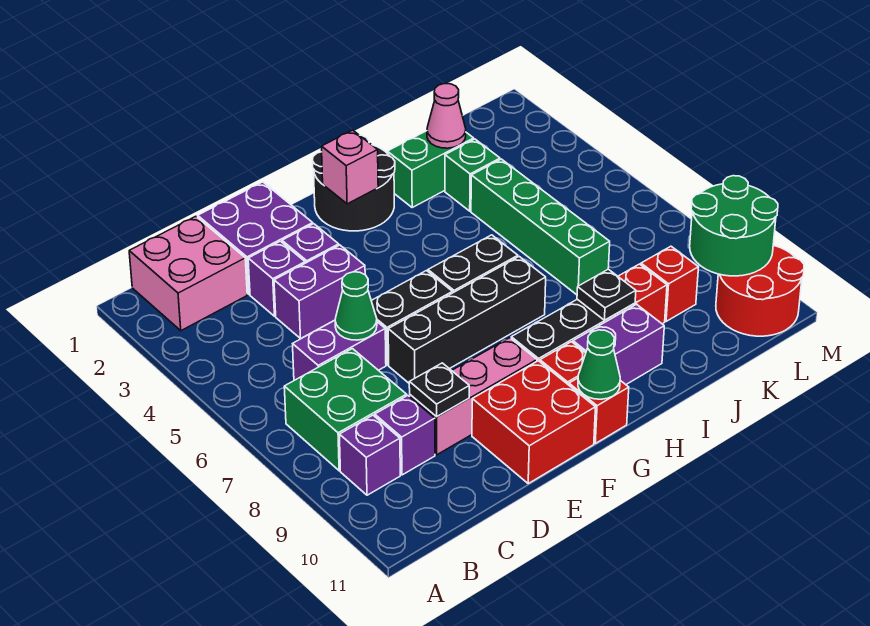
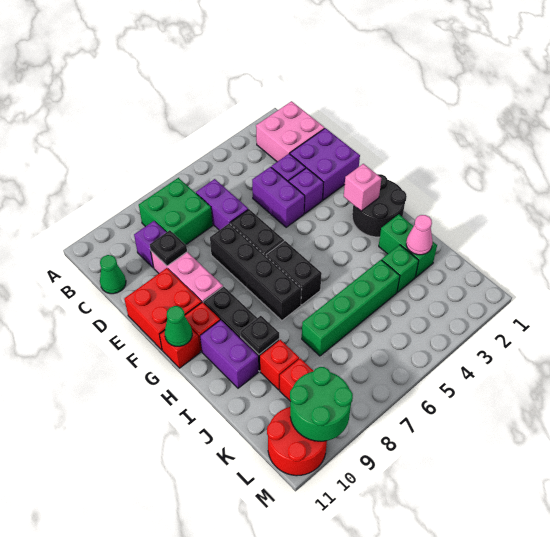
purple 1x1 brick [339,415,400,495] -> none
green 1x1 cone [335,272,377,340] -> green 1x1 cone moved to [100,255,126,294]

